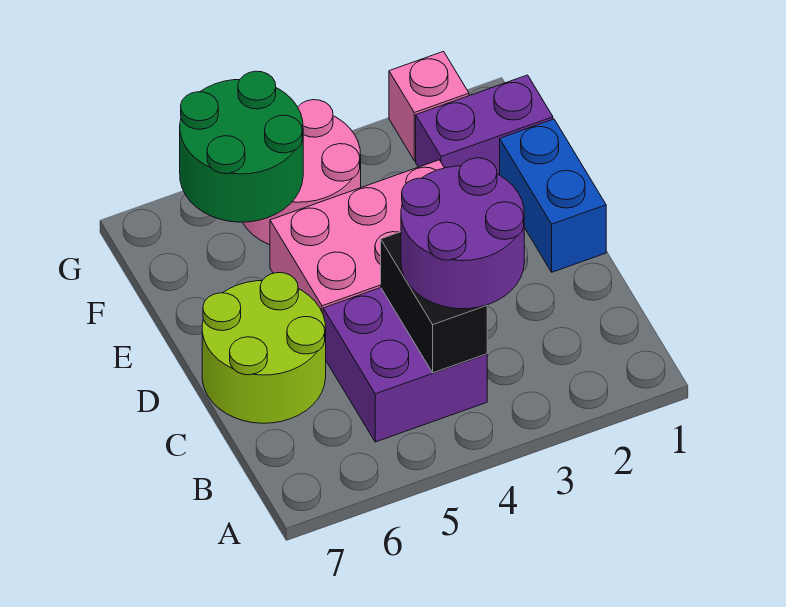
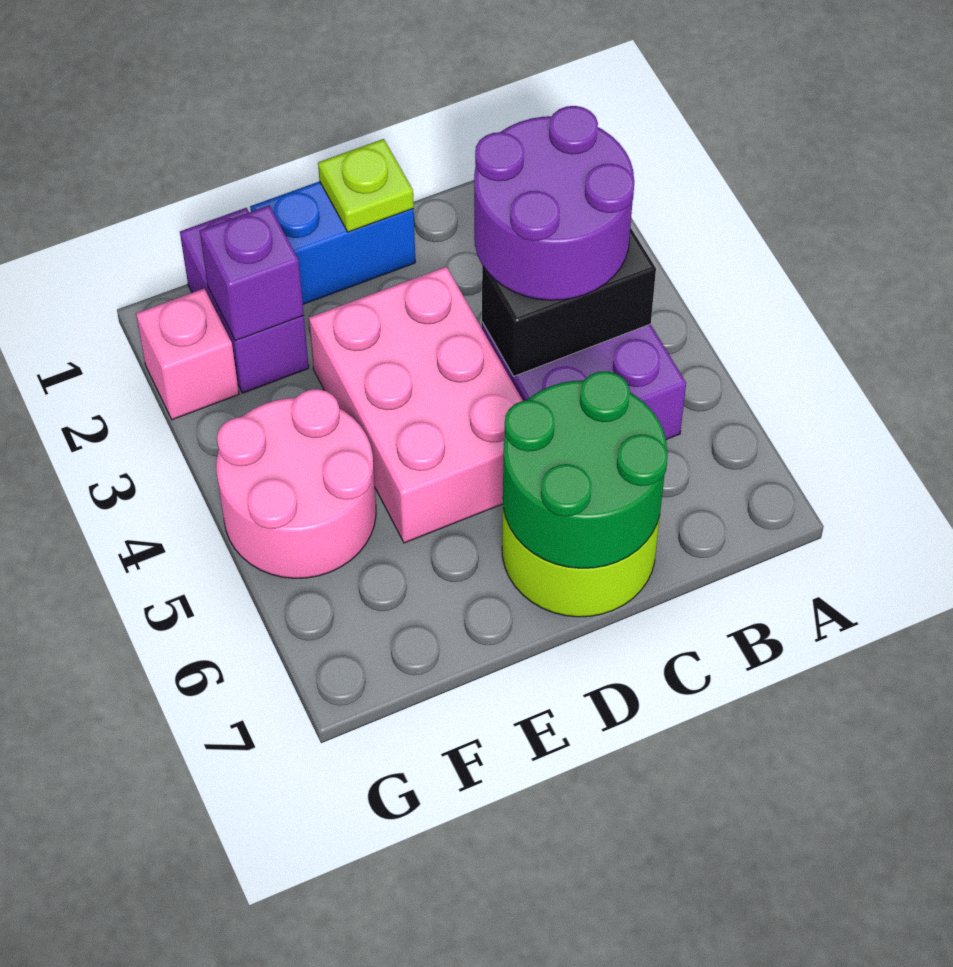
none -> lime 1x1 plate [318,139,414,232]
none -> purple 1x1 brick [200,206,304,341]
green 2x2 round brick [180,71,303,222] -> green 2x2 round brick moved to [503,371,668,568]

